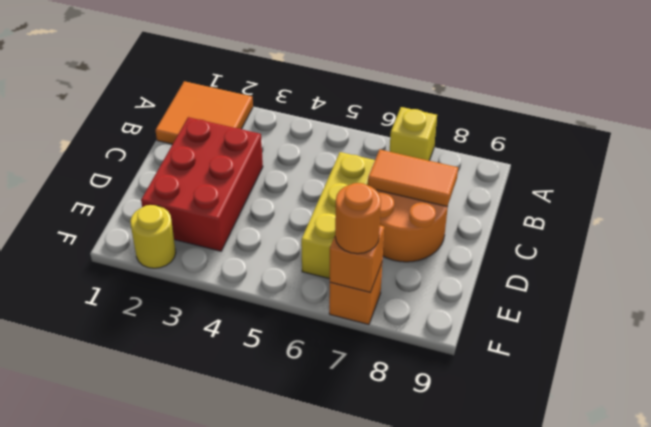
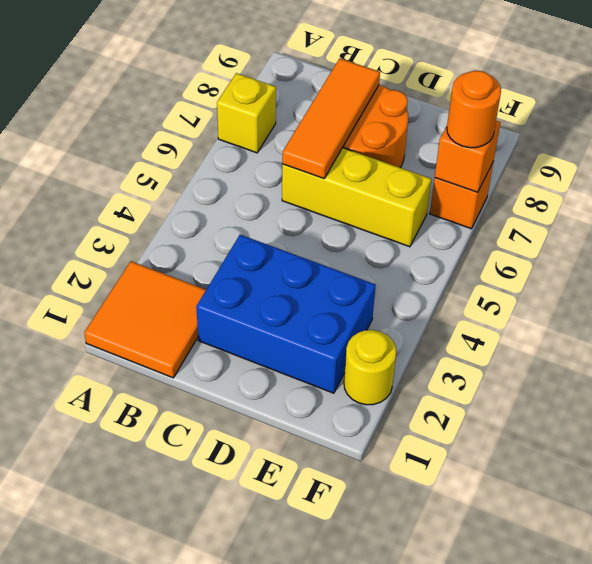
red 2x3 brick [141,117,263,251] -> blue 2x3 brick [196,235,376,393]
orange 1x2 tile [368,150,458,206] -> orange 1x3 tile [282,58,380,178]

